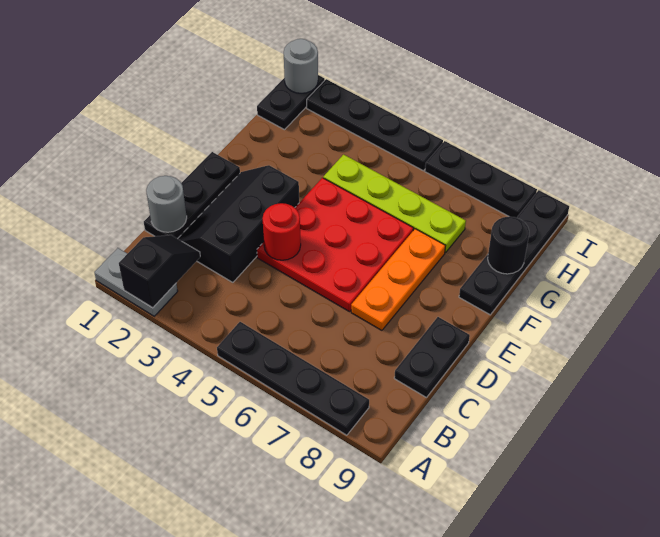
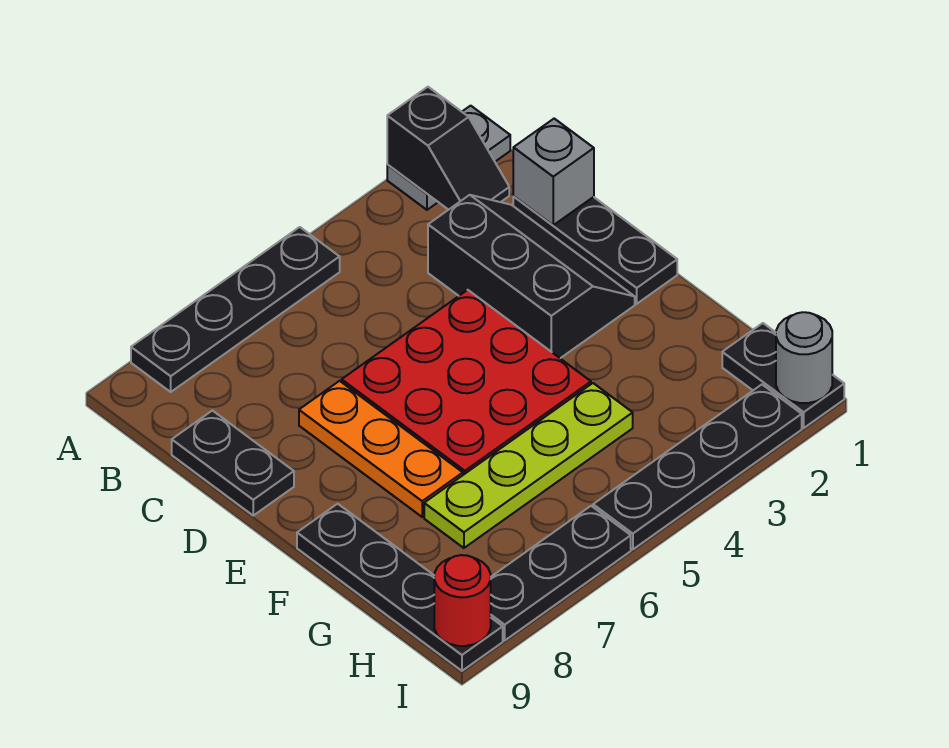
grey 1x1 round brick [146,176,187,232] -> grey 1x1 brick [513,119,594,225]
red 1x1 round brick [262,203,301,260] -> red 1x1 round brick moved to [434,555,491,646]
black 1x1 round brick [488,217,529,274] -> none

